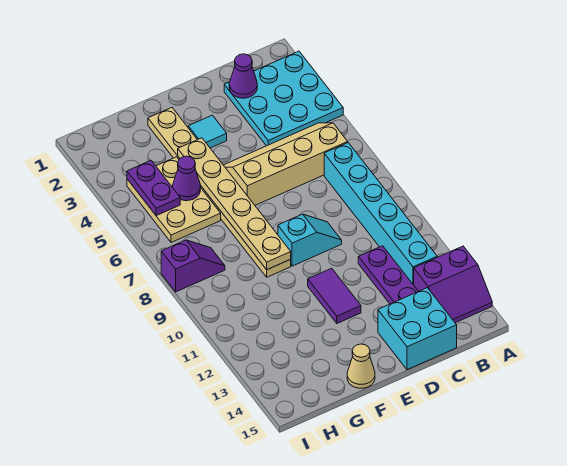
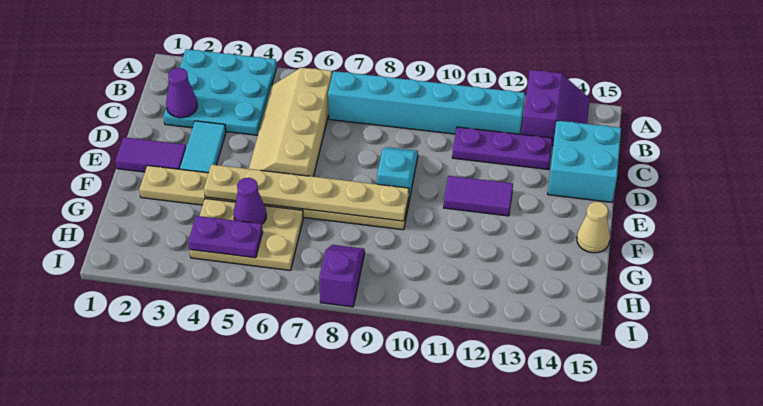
none -> purple 1x2 tile [115,137,186,172]
cyan 1x1 tile [188,115,227,148] -> cyan 1x2 tile [180,121,226,173]

